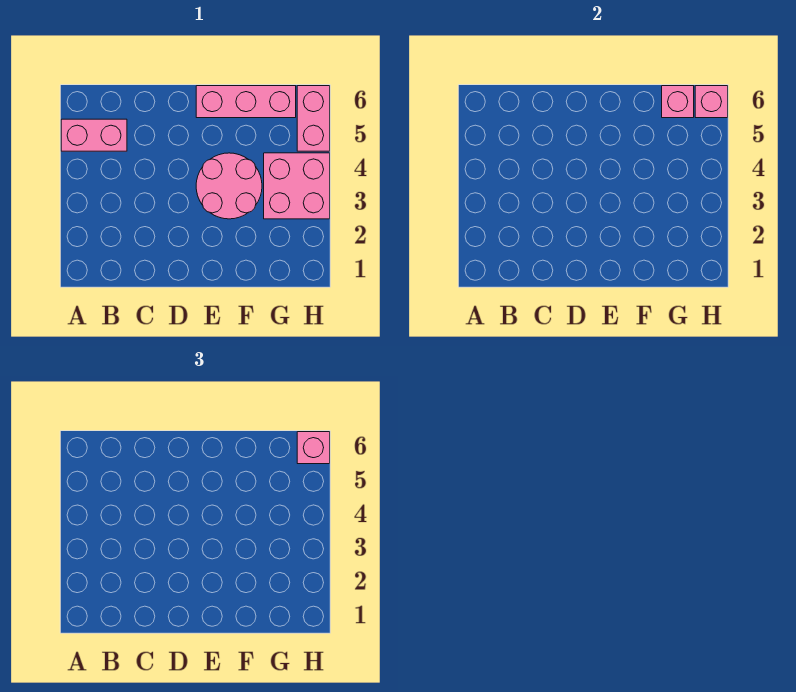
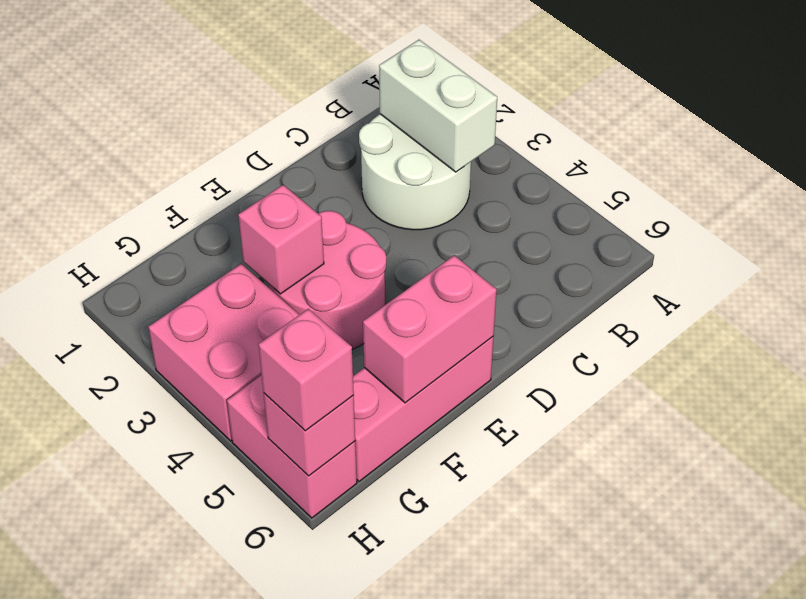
pink 1x2 brick [61,119,127,151] -> pink 1x2 brick moved to [363,255,497,403]
none -> white 2x2 round brick [359,114,471,230]
none -> white 1x2 brick [379,40,497,172]
pink 1x1 brick [662,86,694,118] -> pink 1x1 brick moved to [238,185,324,294]

